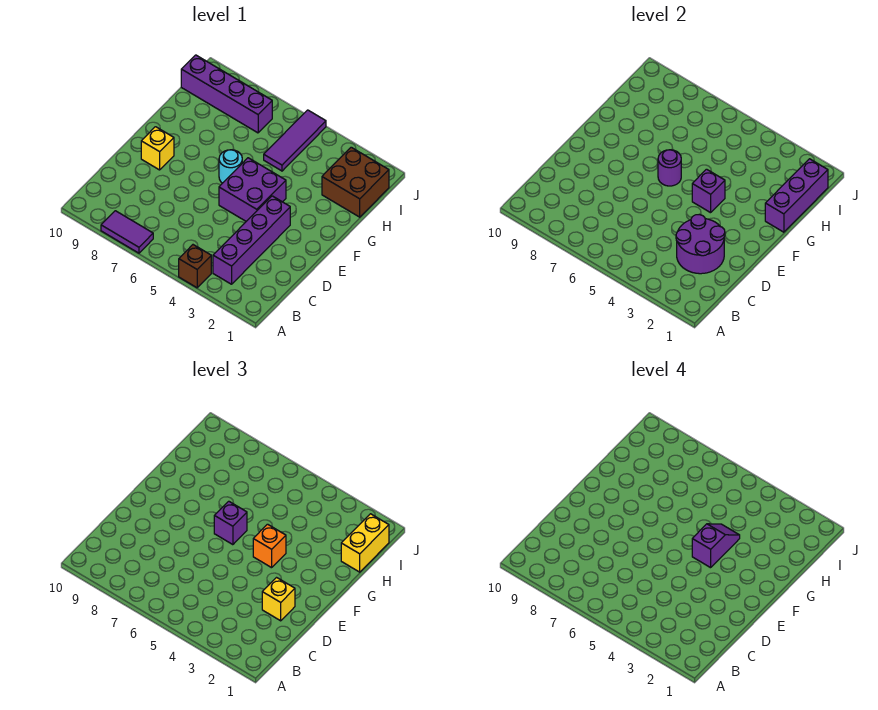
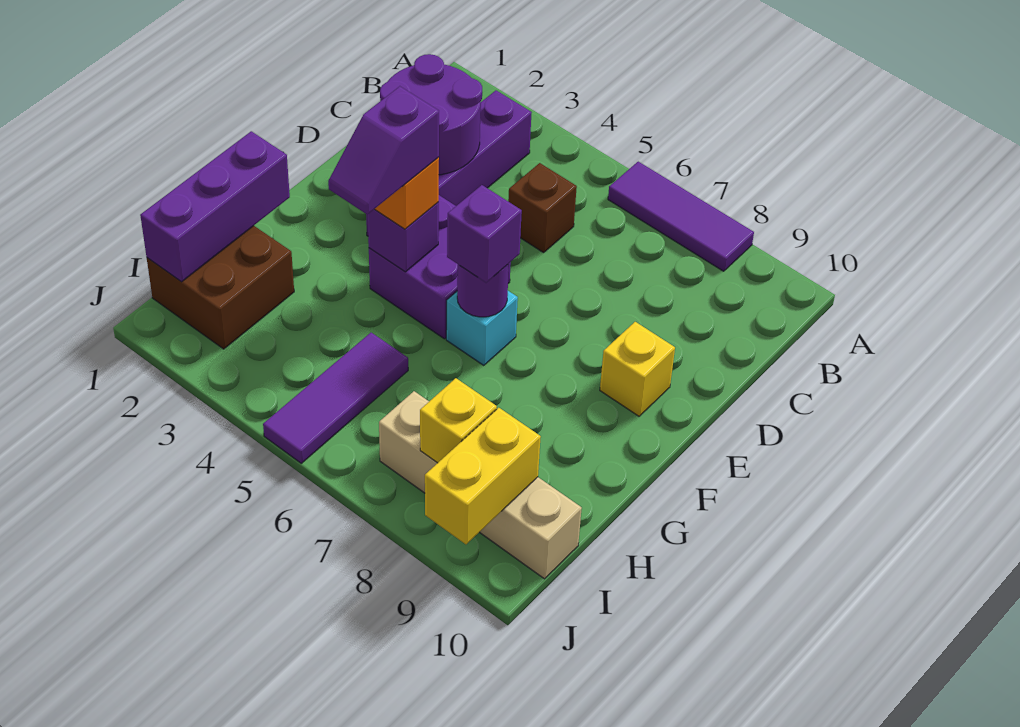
brown 1x1 brick [179,245,211,288] -> brown 1x1 brick moved to [508,163,577,253]
purple 1x2 tile [101,211,153,253] -> purple 1x3 tile [608,162,754,271]
yellow 1x1 brick [262,578,295,621] -> yellow 1x1 brick moved to [420,378,497,463]
cyan 1x1 round brick [219,150,242,183] -> cyan 1x1 brick [446,291,518,365]
yellow 1x2 brick [341,514,389,572] -> yellow 1x2 brick moved to [425,408,541,544]
purple 1x4 brick [181,55,272,133] -> tan 1x4 brick [379,391,582,579]

